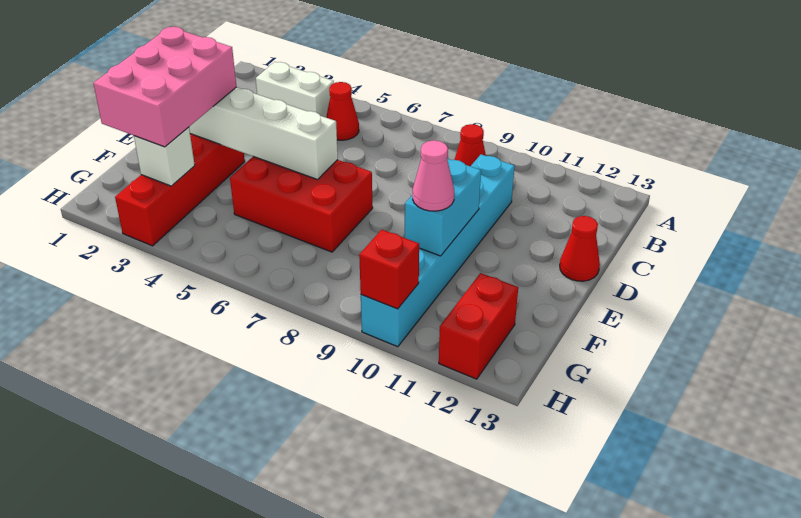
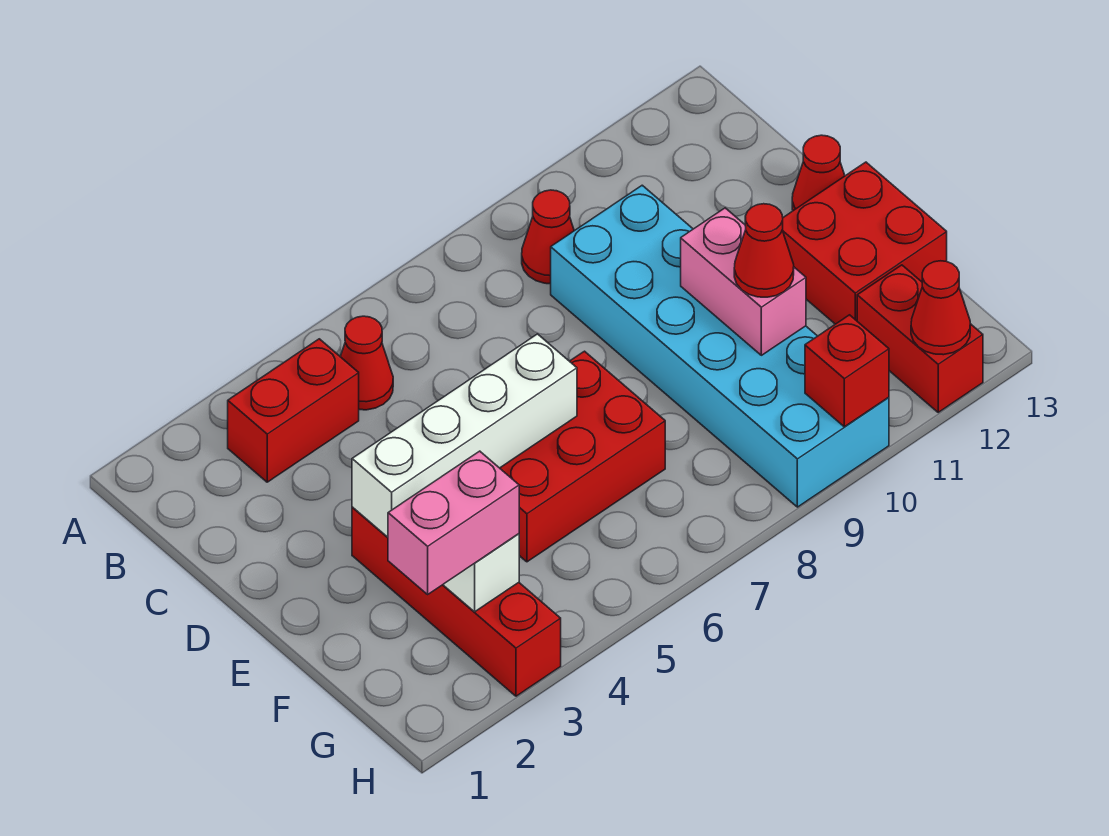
white 1x2 brick [256,62,334,117] -> red 1x2 brick [228,339,359,482]
cyan 1x6 brick [361,154,515,347] -> cyan 2x6 brick [551,185,889,507]
pink 2x3 brick [93,27,237,147] -> pink 1x2 brick [388,451,519,594]
cyan 1x2 brick [405,159,481,256] -> pink 1x2 brick [681,208,806,355]
none -> red 2x2 brick [782,162,947,324]
pink 1x1 cone [413,140,454,211] -> red 1x1 cone [734,204,794,297]
none -> red 1x1 cone [911,261,970,355]

